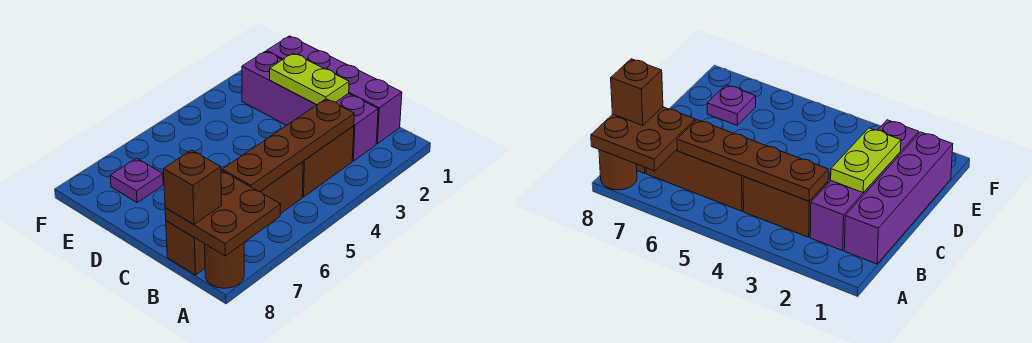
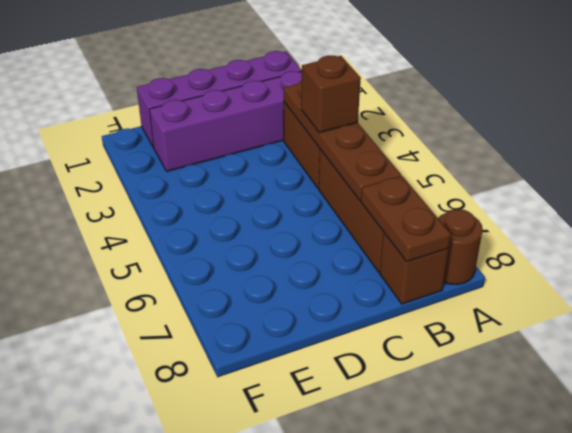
brown 2x2 plate [165,170,281,256] -> brown 1x2 plate [361,176,451,262]
brown 1x1 brick [164,150,222,224] -> brown 1x1 brick moved to [301,56,361,133]
lime 1x2 plate [270,53,349,105] -> none
purple 1x1 plate [110,158,163,202] -> none

